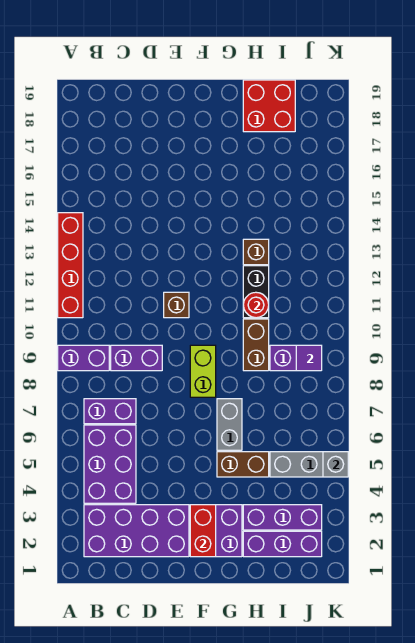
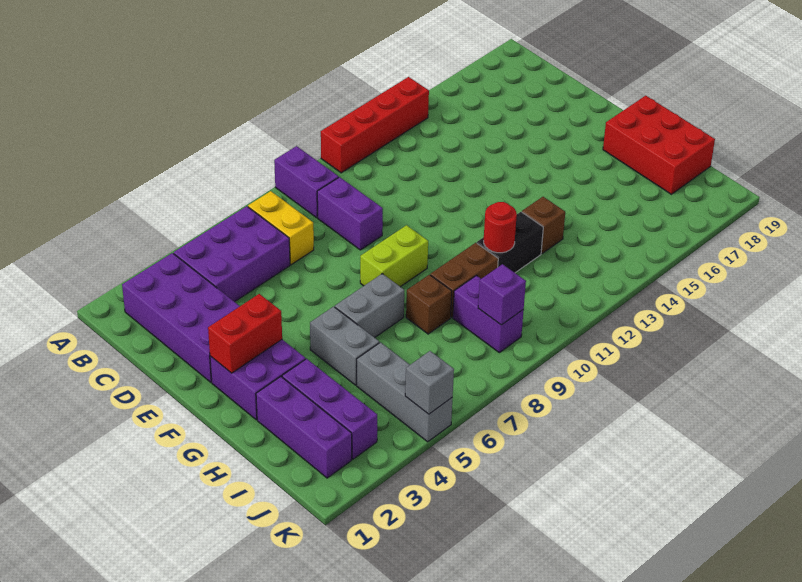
purple 1x2 brick [84,399,136,424] -> yellow 1x2 brick [248,191,314,265]
brown 1x1 brick [164,292,189,318] -> brown 1x1 brick moved to [406,275,452,334]
brown 1x2 brick [217,452,269,477] -> grey 1x2 brick [310,307,379,385]
red 2x2 brick [243,80,295,132] -> red 2x3 brick [603,96,715,194]
purple 1x1 tile [296,345,322,371] -> purple 1x1 brick [478,264,526,325]

